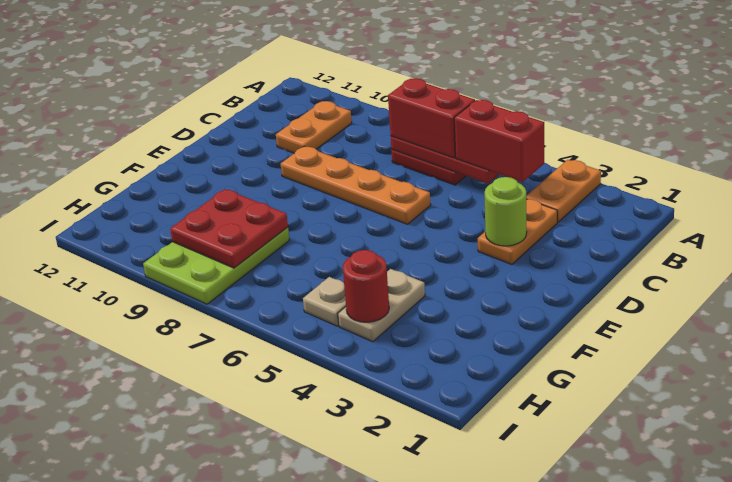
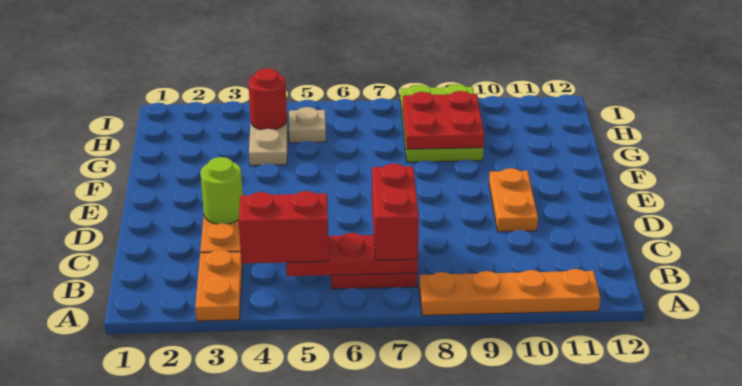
red 1x2 brick [388,78,475,158] -> red 1x2 brick turned to [372,164,419,260]
orange 1x2 plate [276,101,352,153] -> orange 1x2 plate moved to [489,168,538,232]
orange 1x4 plate [281,146,431,224] -> orange 1x4 plate moved to [419,269,601,315]

